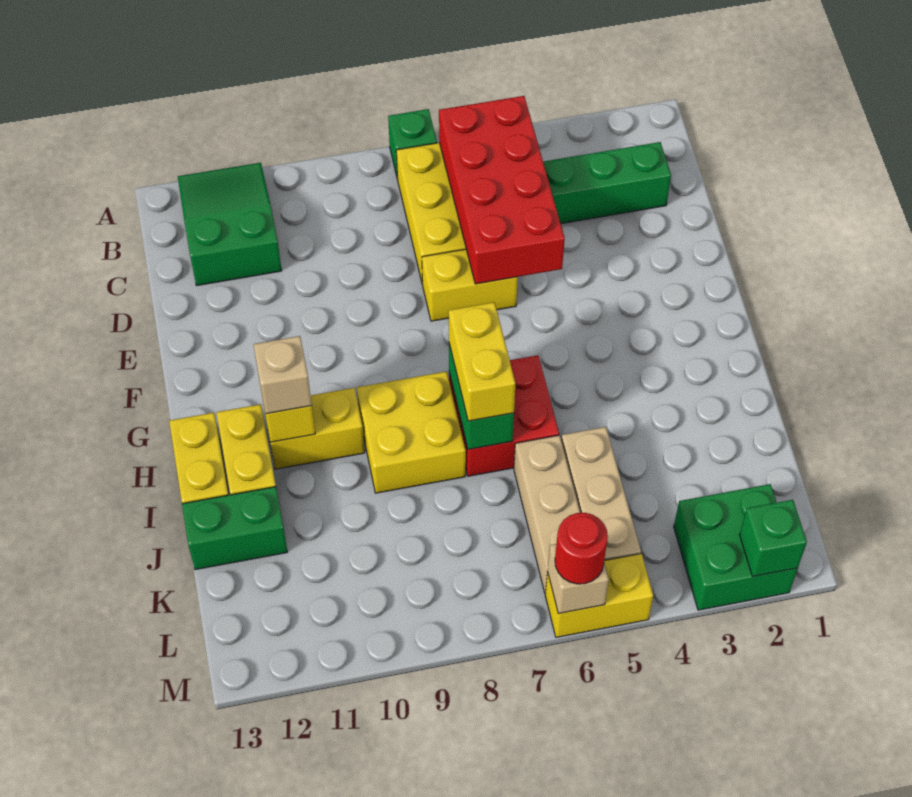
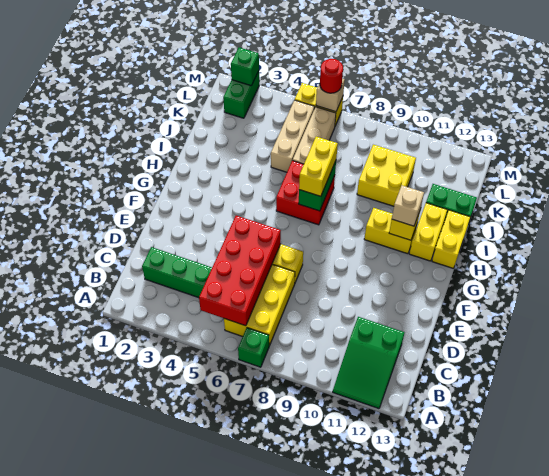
yellow 2x2 brick [357,371,466,493] -> yellow 2x2 brick moved to [357,145,416,206]
green 2x2 brick [674,484,798,610] -> green 1x2 brick [223,71,259,118]

